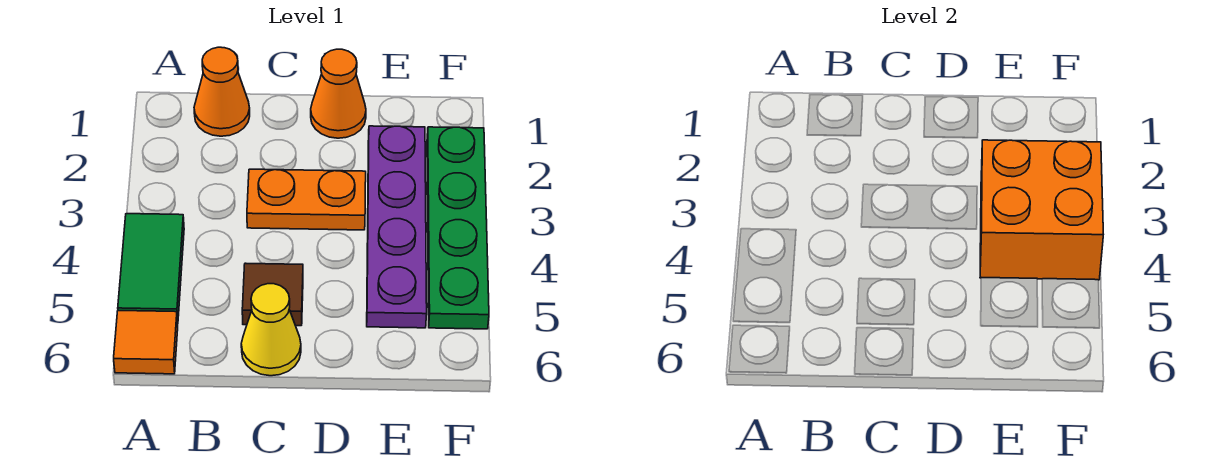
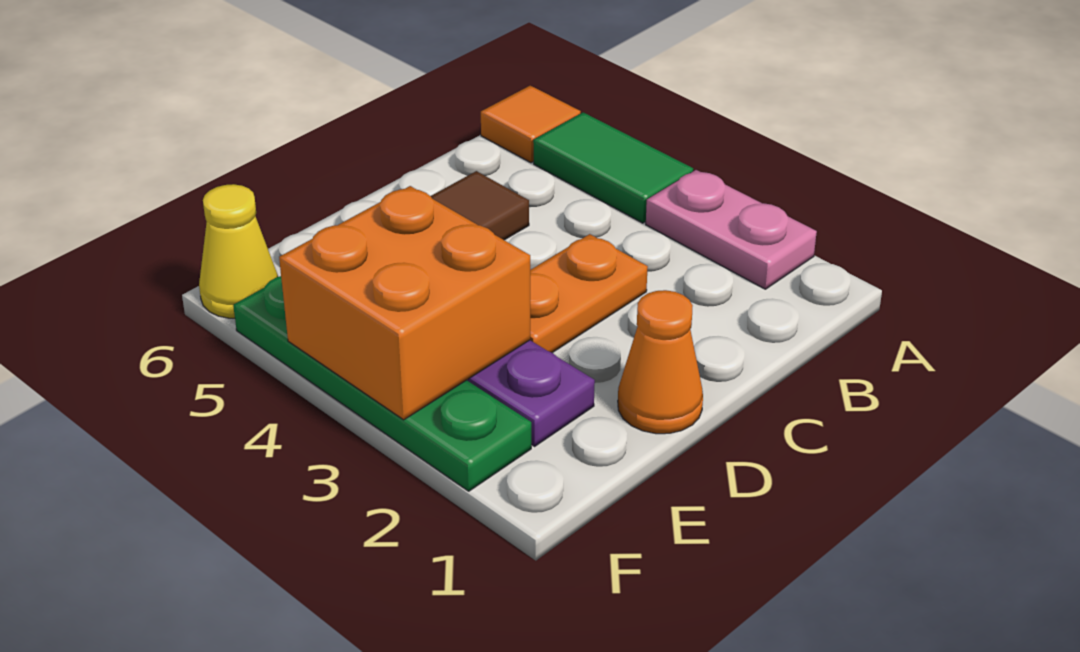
none -> pink 1x2 plate [646,170,817,289]
orange 1x1 cone [194,47,250,136] -> none
yellow 1x1 cone [241,284,301,376] -> yellow 1x1 cone moved to [199,184,278,318]

